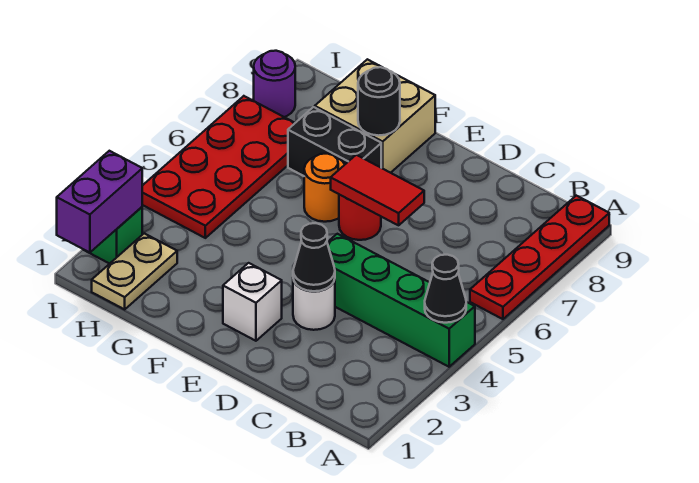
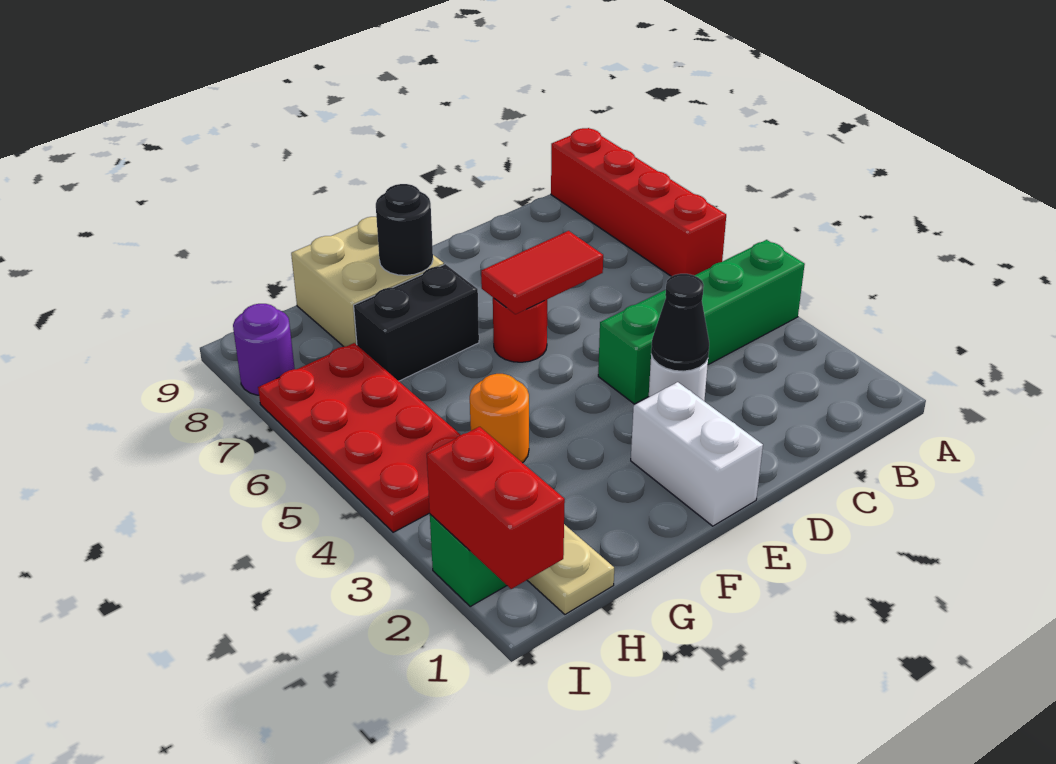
black 1x1 cone [425,255,466,323] -> none
red 1x4 plate [470,196,609,319] -> red 1x4 brick [551,128,726,277]
white 1x1 brick [223,263,282,341] -> white 1x2 brick [631,382,763,526]
orange 1x1 round brick [304,154,345,222] -> orange 1x1 round brick moved to [470,374,529,463]
purple 1x2 brick [57,151,142,253] -> red 1x2 brick [427,427,565,589]

